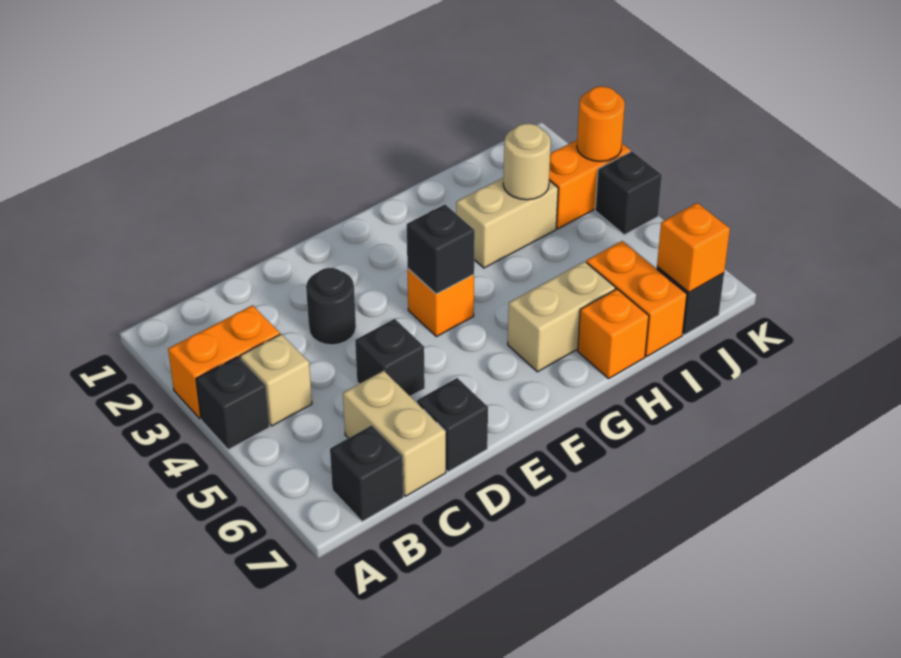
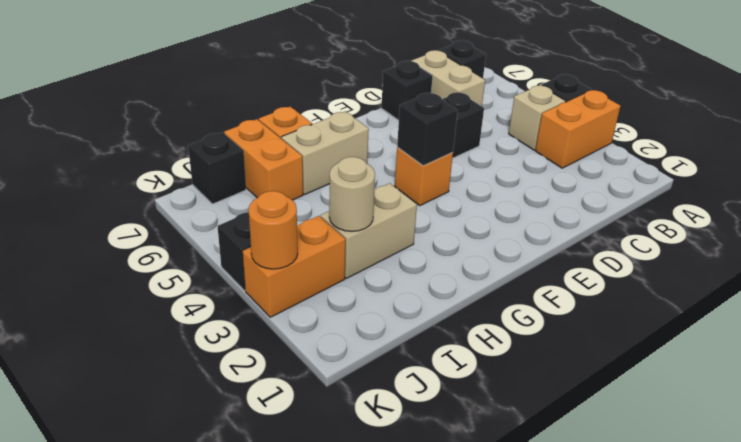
black 1x1 round brick [306,268,356,345] -> none
orange 1x1 brick [657,203,730,292] -> none

